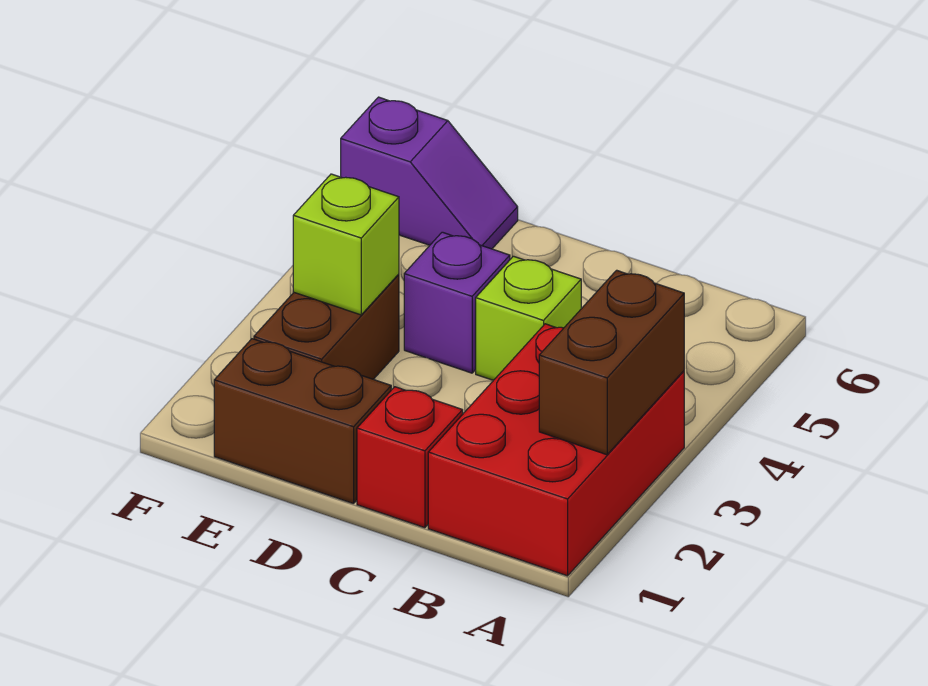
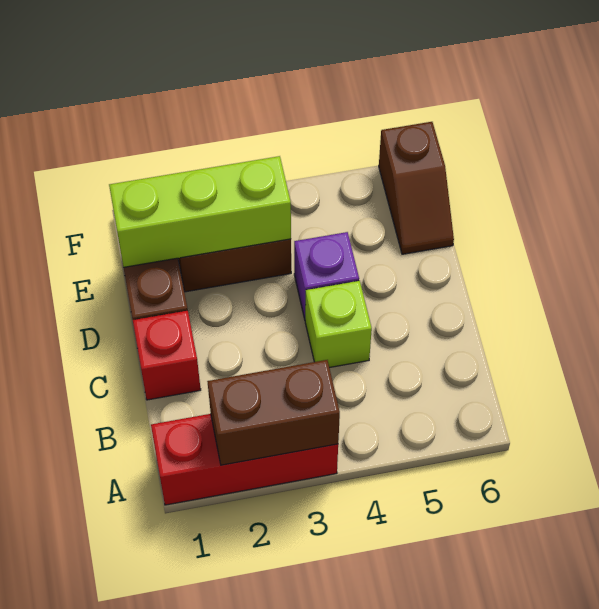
red 2x3 brick [428,324,684,576] -> red 1x3 brick [151,414,338,505]
lime 1x1 brick [293,174,399,315] -> lime 1x3 brick [109,156,291,267]
purple 1x2 slope [341,97,518,249] -> brown 1x2 slope [379,122,454,254]

